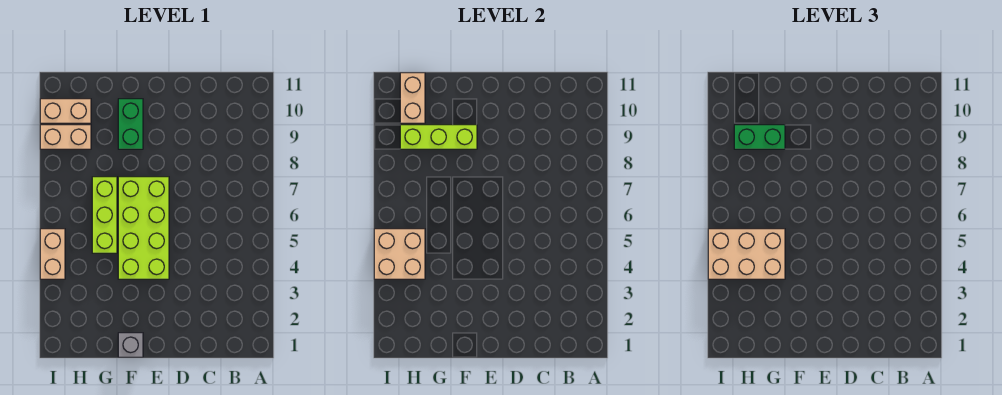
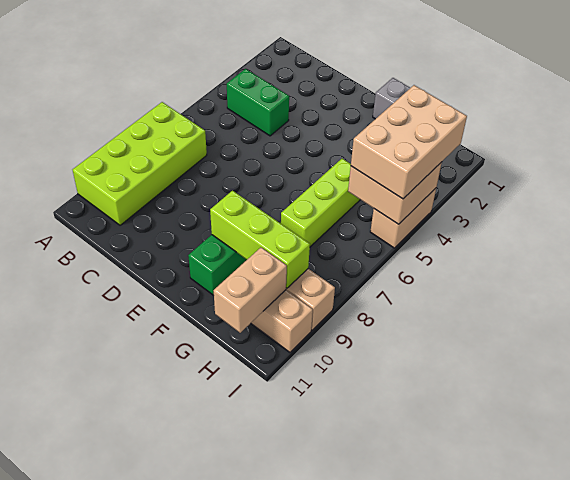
lime 2x4 brick [118,177,169,279] -> lime 2x4 brick moved to [73,102,207,225]
tan 2x3 brick [708,229,785,279] -> tan 2x3 brick turned to [351,85,467,199]
green 1x2 brick [734,125,785,149] -> green 1x2 brick moved to [227,69,289,136]

